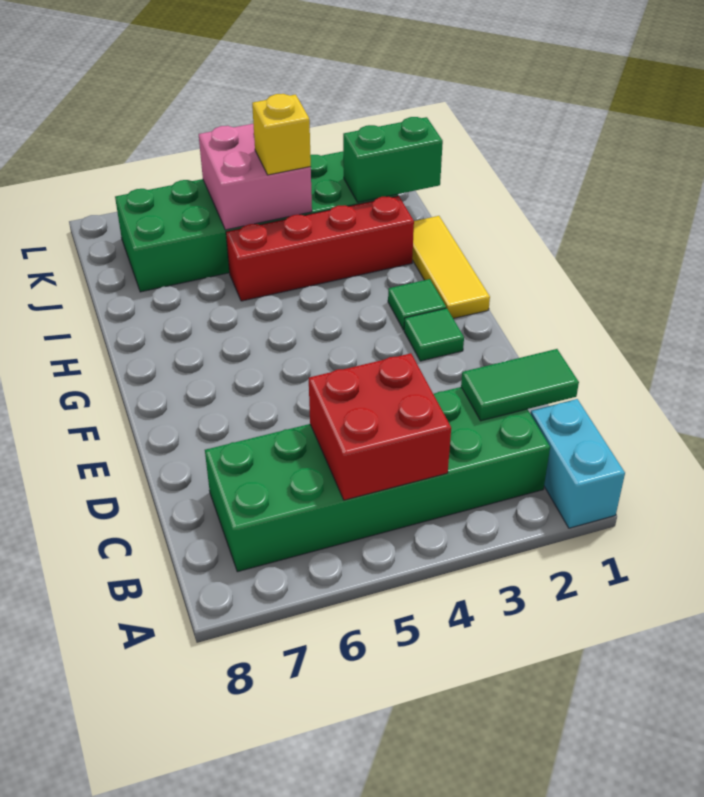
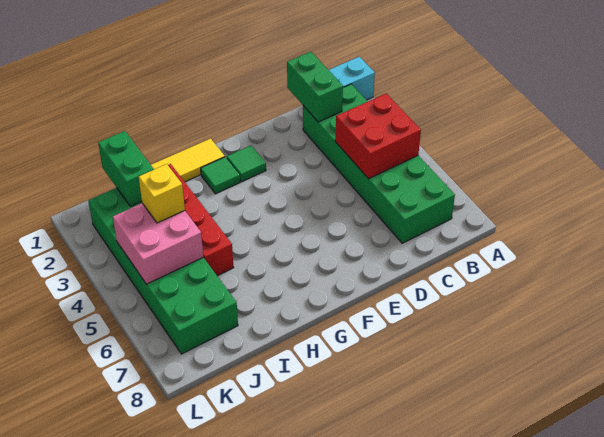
green 1x2 tile [461,349,579,421] -> green 1x2 brick [287,52,343,122]

